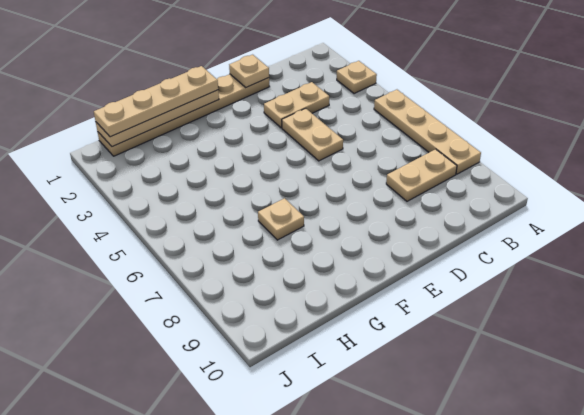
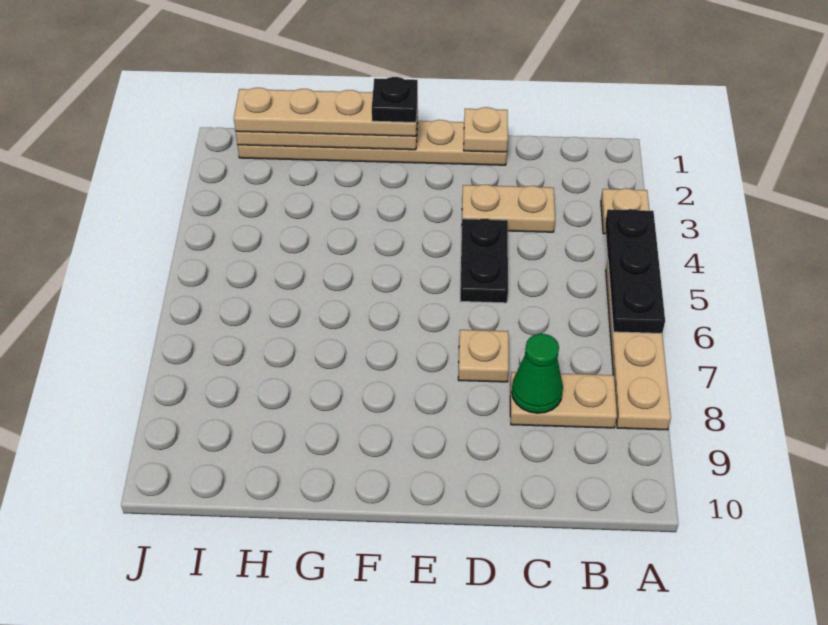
none -> black 1x3 plate [605,209,665,333]
none -> green 1x1 cone [512,334,563,413]
tan 1x2 plate [282,108,343,161] -> black 1x2 plate [460,219,508,303]
none -> black 1x1 plate [372,77,418,122]
tan 1x1 plate [258,198,304,240] -> tan 1x1 plate moved to [458,330,509,382]

